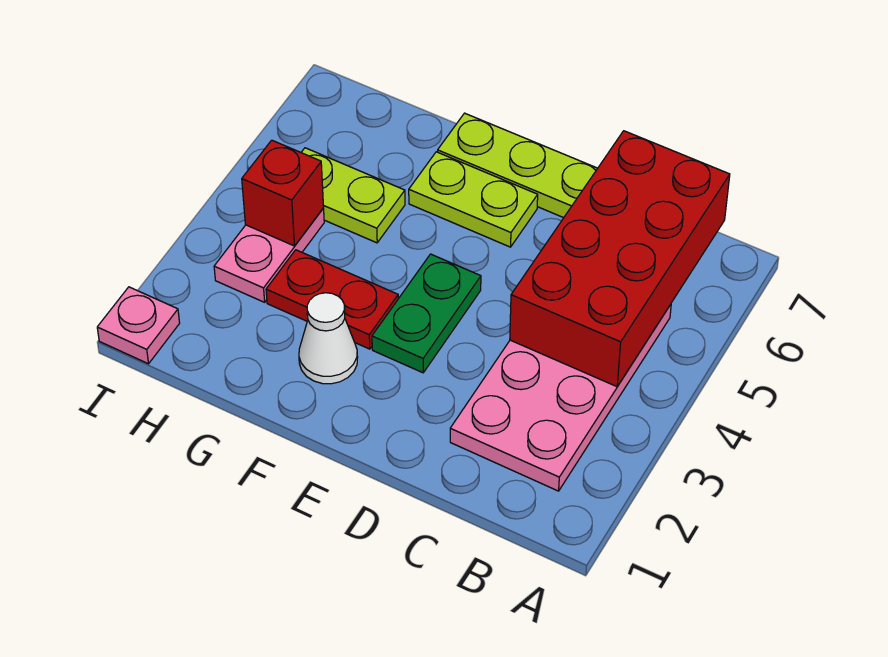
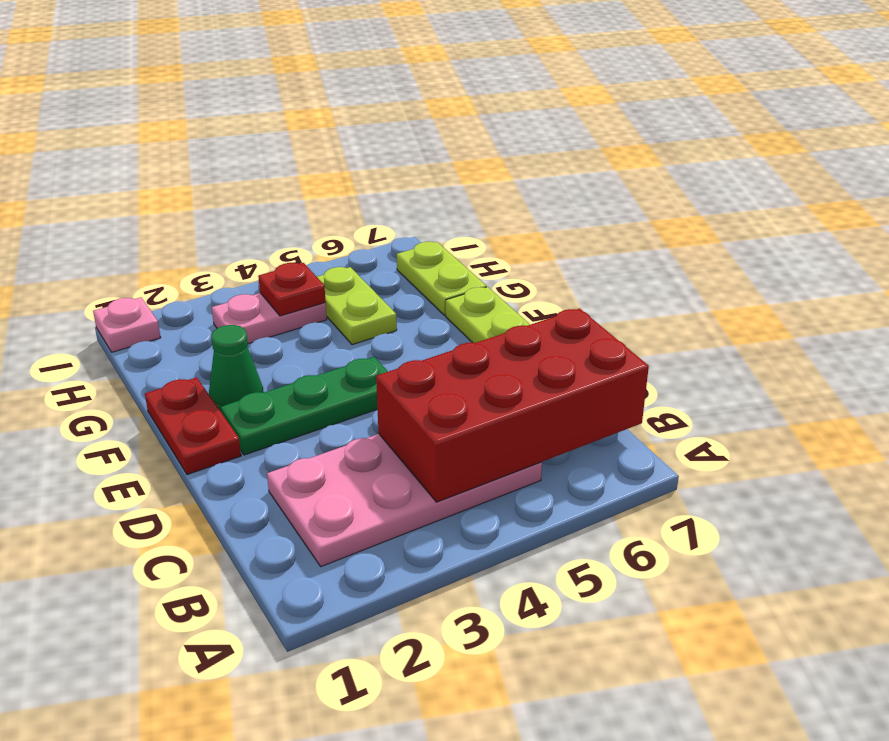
green 1x2 plate [372,254,481,373] -> green 1x3 plate [221,357,388,455]
lime 1x2 plate [409,152,538,247] -> lime 1x2 plate moved to [397,242,487,315]
white 1x1 cone [299,293,358,384] -> green 1x1 cone [209,325,264,411]
red 1x2 plate [266,250,398,349] -> red 1x2 plate moved to [145,377,241,475]
red 1x1 brick [242,140,324,246] -> red 1x1 plate [258,263,326,316]

